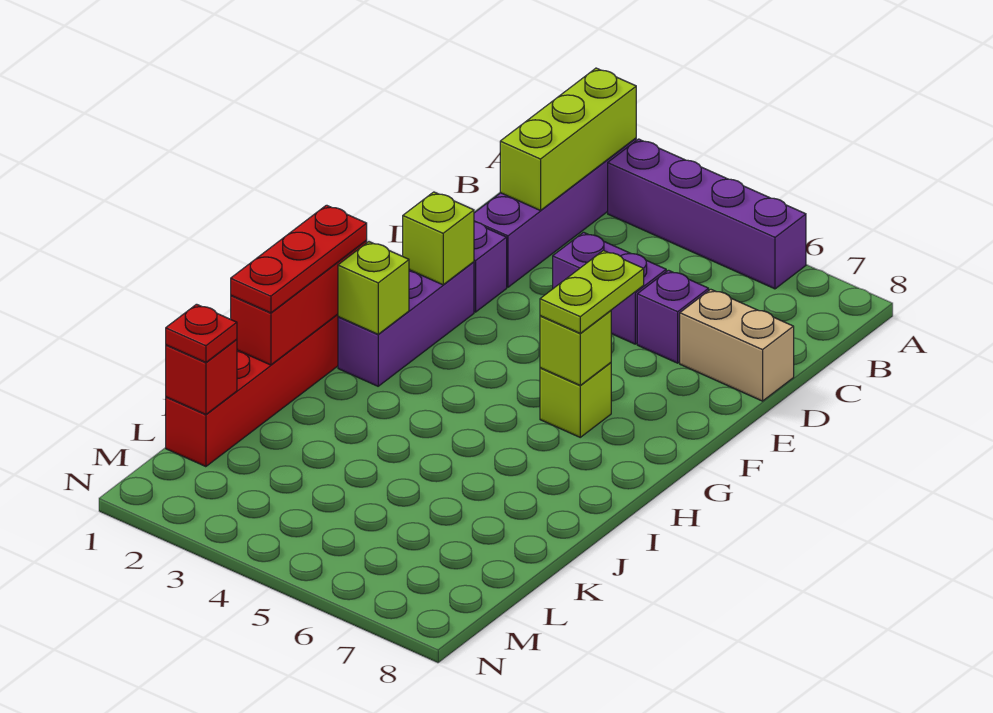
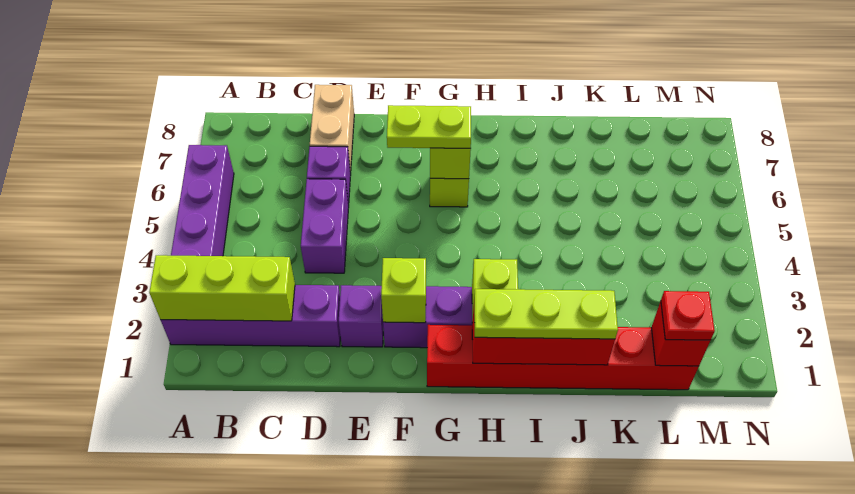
red 1x3 plate [231,205,367,313] -> lime 1x3 plate [474,289,618,339]

